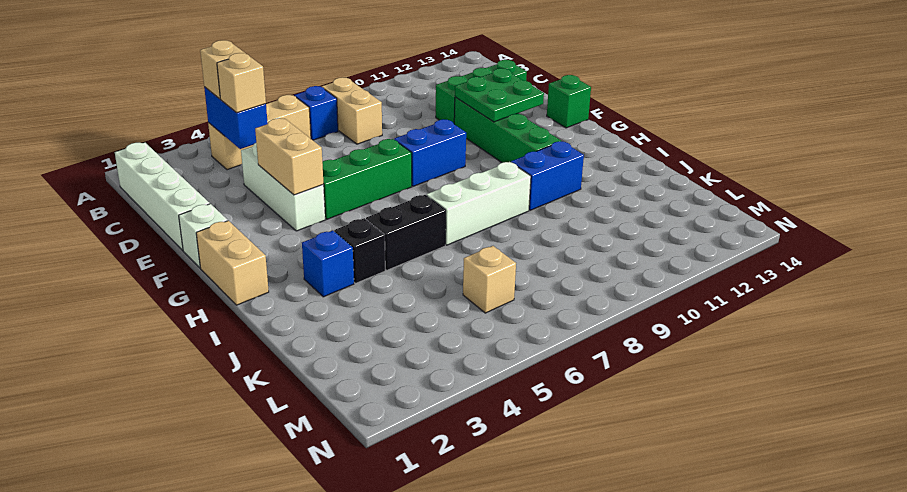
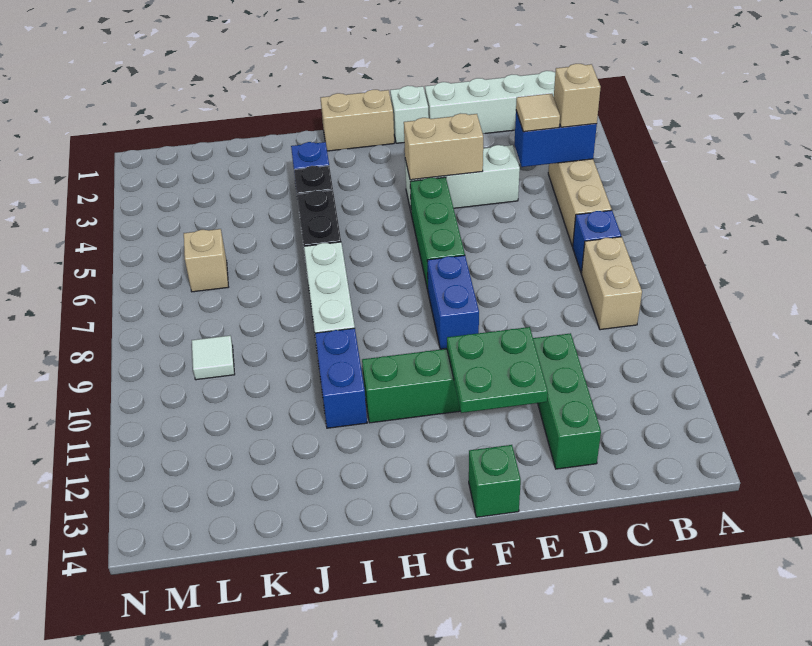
tan 1x2 brick [322,77,382,144] -> tan 1x2 brick turned to [581,237,642,330]
tan 1x1 brick [217,53,266,113] -> tan 1x1 tile [516,93,560,132]
none -> white 1x1 tile [192,336,235,380]

